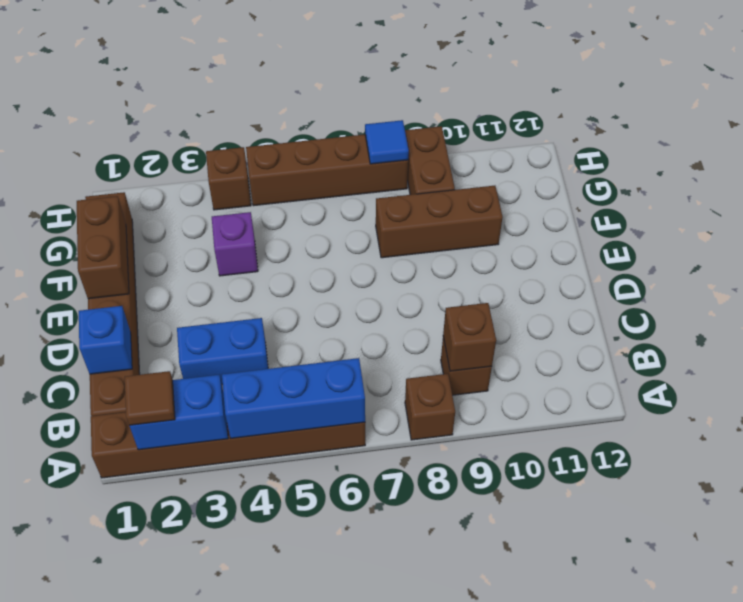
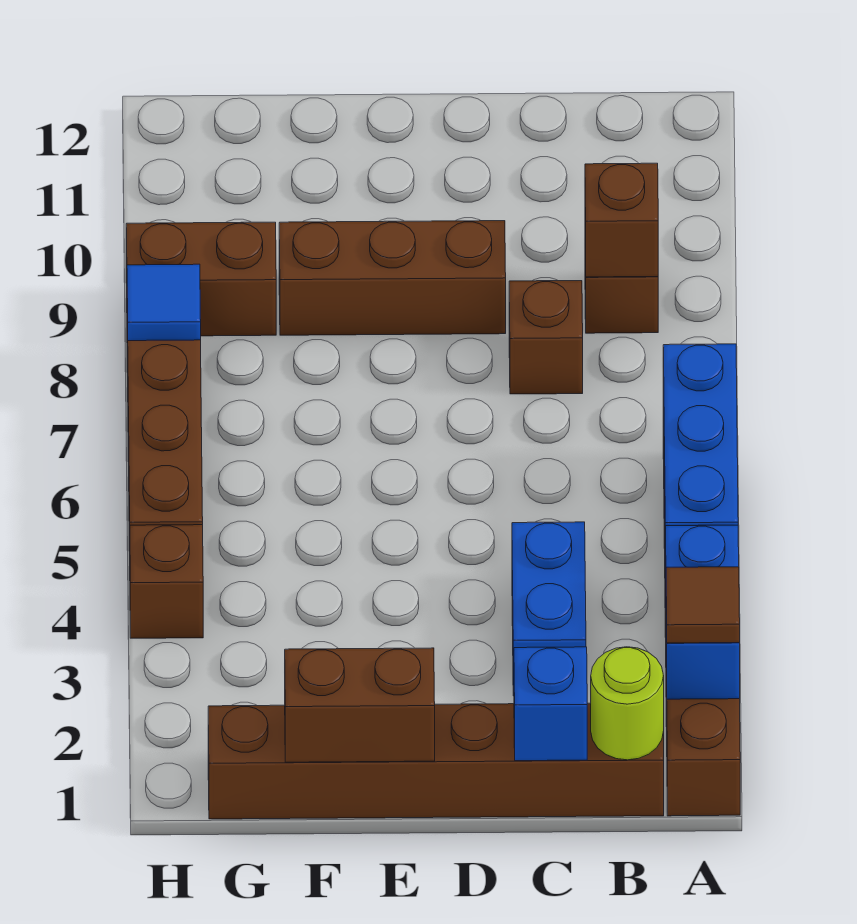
brown 1x1 brick [405,374,455,440] -> brown 1x1 brick moved to [509,281,583,394]
none -> lime 1x1 round brick [591,647,664,760]
purple 1x1 brick [212,212,258,276] -> none
brown 1x3 brick [376,186,503,258] -> brown 1x3 brick turned to [279,221,506,335]

